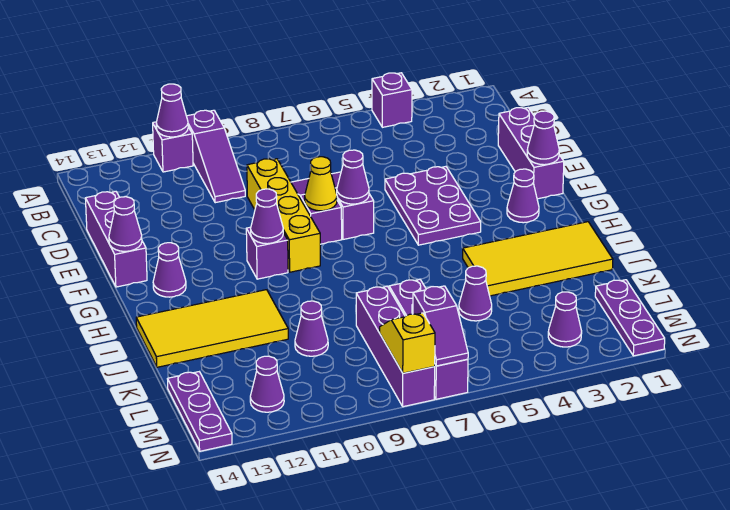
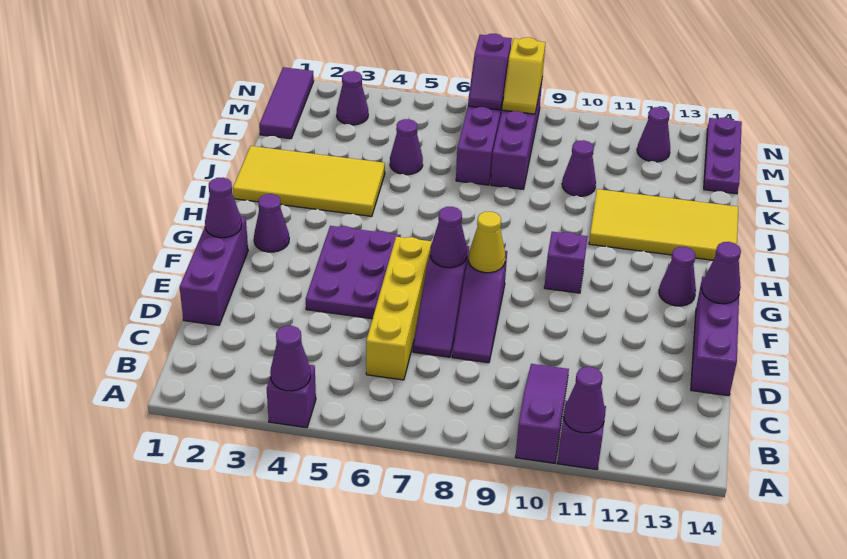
yellow 1x4 brick [247,159,320,272] -> yellow 1x4 brick moved to [366,237,432,380]
purple 1x1 cone [251,189,283,244] -> purple 1x1 cone moved to [270,326,311,391]
purple 1x3 plate [595,280,665,356] -> purple 1x3 tile [259,67,314,139]
purple 1x2 slope [413,286,468,366] -> purple 1x2 slope turned to [468,34,512,110]

